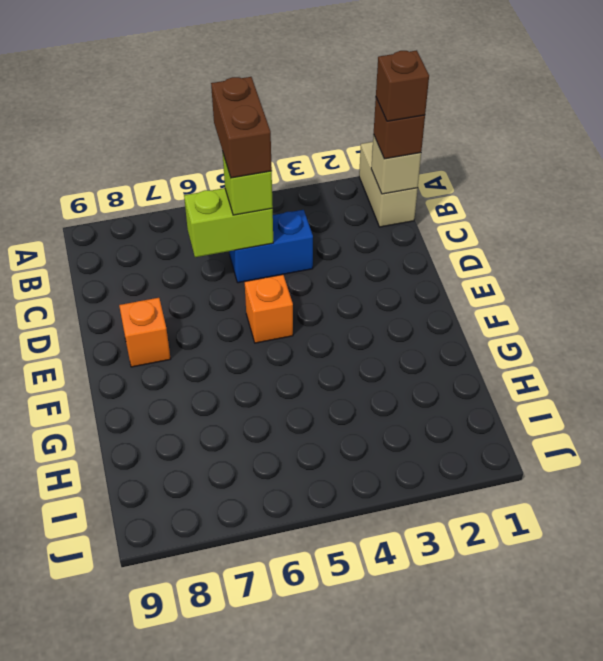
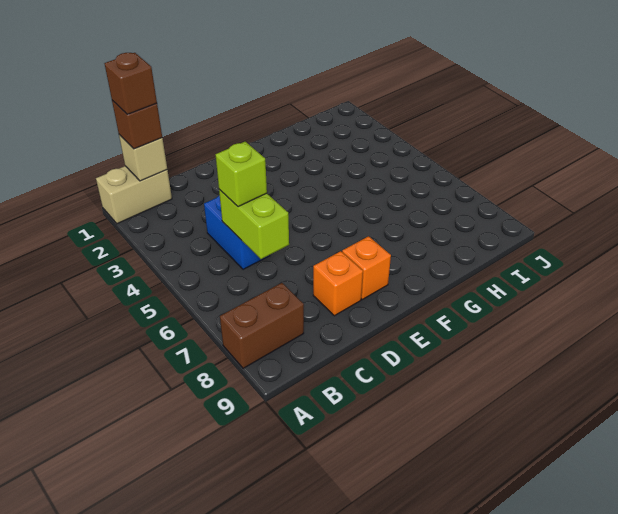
brown 1x2 brick [211,77,272,178] -> brown 1x2 brick moved to [220,283,304,368]
orange 1x1 brick [245,275,293,343] -> orange 1x1 brick moved to [313,251,363,316]

